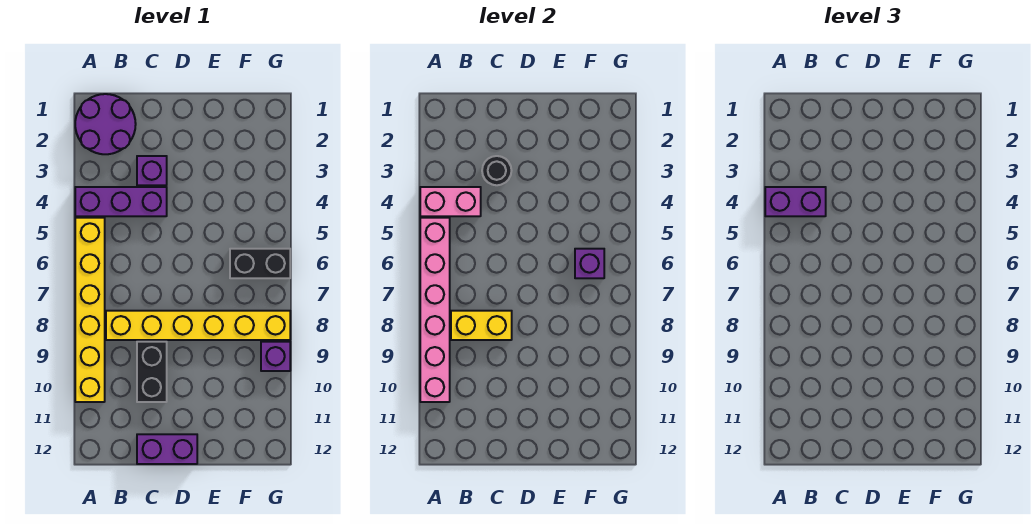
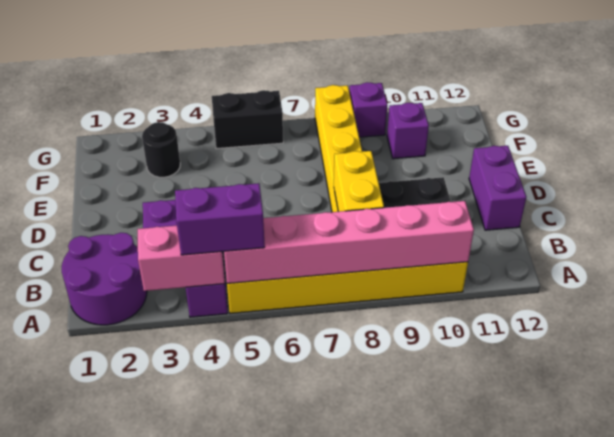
pink 1x2 brick [420,187,481,216] -> pink 1x2 brick turned to [138,225,225,291]
purple 1x2 brick [765,187,826,216] -> purple 1x2 brick turned to [175,183,265,255]
black 1x1 round brick [482,156,512,185] -> black 1x1 round brick moved to [142,122,180,177]
black 1x2 brick [230,249,290,278] -> black 1x2 brick turned to [212,90,283,149]
purple 1x1 brick [575,249,604,278] -> purple 1x1 brick moved to [387,103,429,159]

